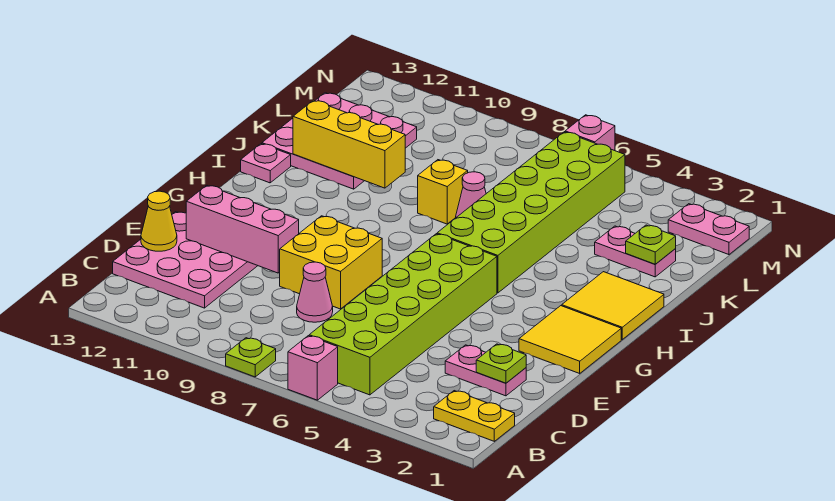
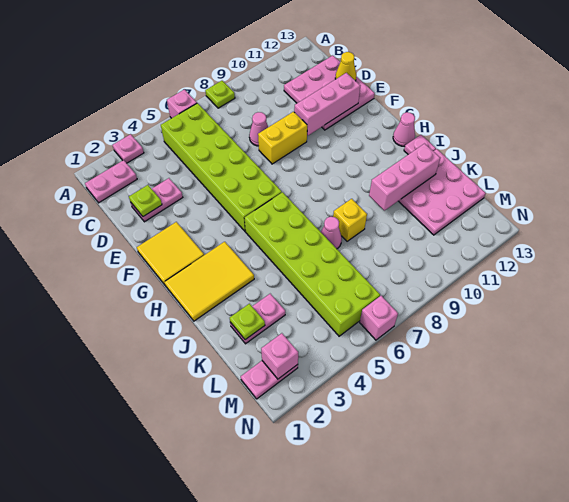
none -> pink 1x1 plate [113,134,144,163]
yellow 1x2 plate [434,391,515,441] -> pink 1x2 plate [85,160,137,203]
yellow 2x2 brick [280,216,382,309] -> yellow 1x2 brick [258,112,307,164]
yellow 2x2 tile [562,272,664,339] -> yellow 2x3 tile [165,242,254,321]
none -> pink 1x1 cone [393,112,415,146]
yellow 1x3 brick [293,100,405,188] -> pink 1x3 brick [369,144,440,210]
none -> pink 1x1 brick [261,333,298,379]

